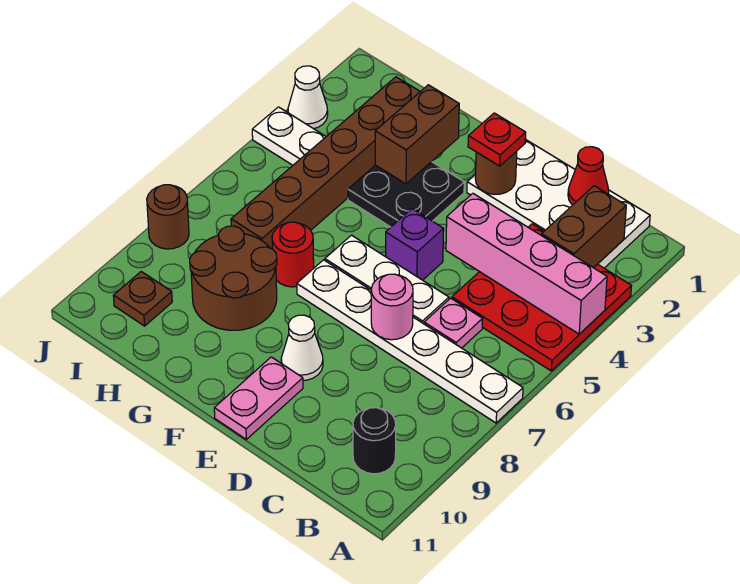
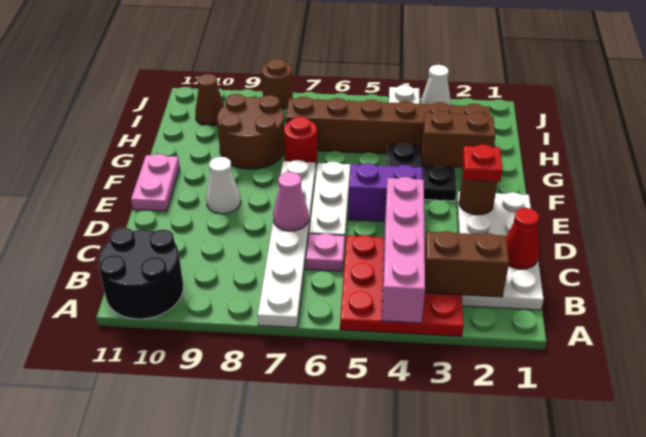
black 1x1 round brick [353,407,396,474] -> black 2x2 round brick [98,228,183,319]
pink 1x1 round brick [371,274,413,340] -> pink 1x1 cone [273,172,309,231]
purple 1x1 brick [385,209,444,280] -> purple 1x2 brick [348,163,423,222]
pink 1x2 plate [214,357,303,439] -> pink 1x2 plate turned to [131,154,180,211]
brown 1x1 plate [113,272,172,326] -> brown 1x1 cone [195,74,224,126]

